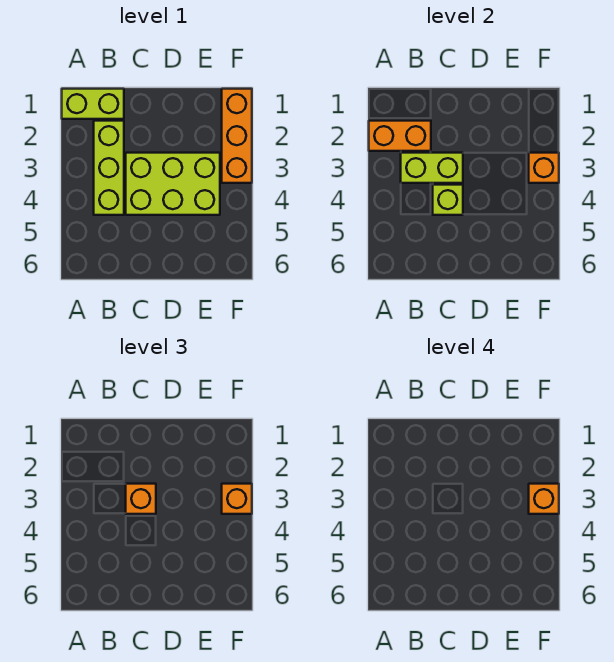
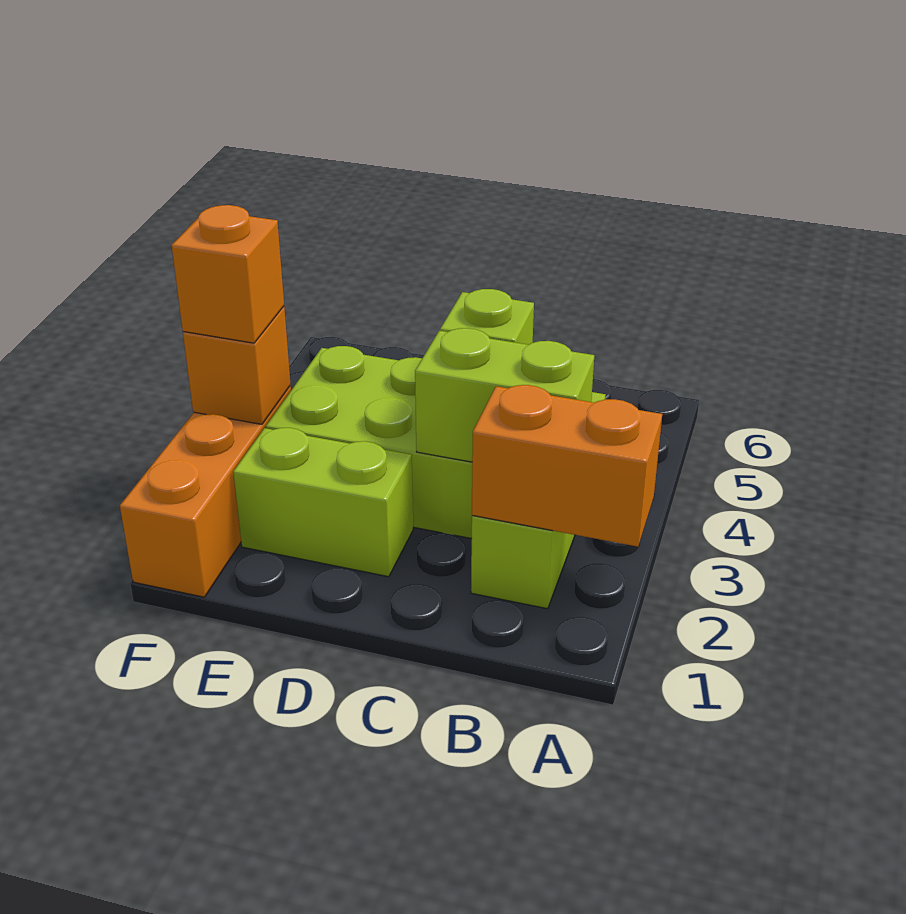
lime 1x2 brick [62,89,124,119] -> lime 1x2 brick moved to [233,428,413,577]
orange 1x1 brick [126,484,156,514] -> none
orange 1x1 brick [529,484,559,514] -> none

